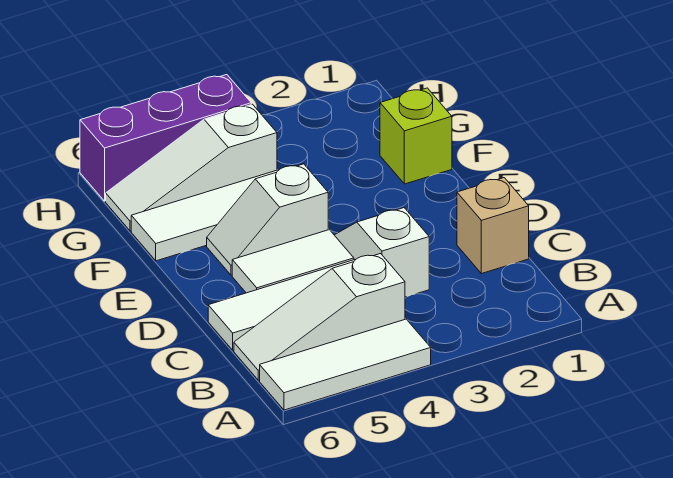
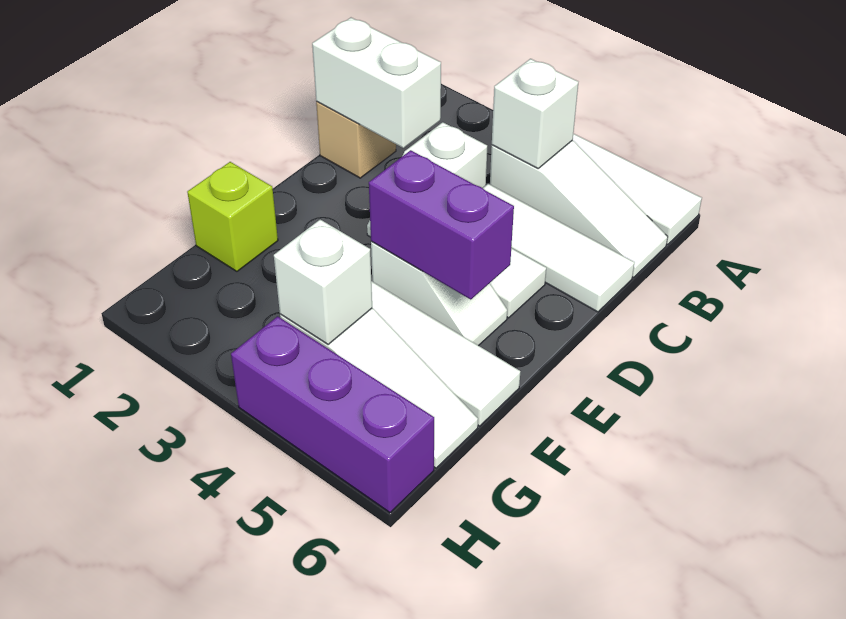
none -> white 1x1 brick [492,59,578,168]
none -> white 1x2 brick [312,18,441,148]
none -> purple 1x2 brick [369,150,514,300]
none -> white 1x1 brick [274,219,372,345]

